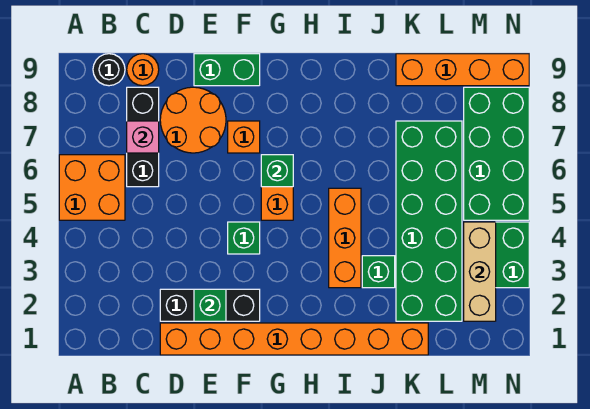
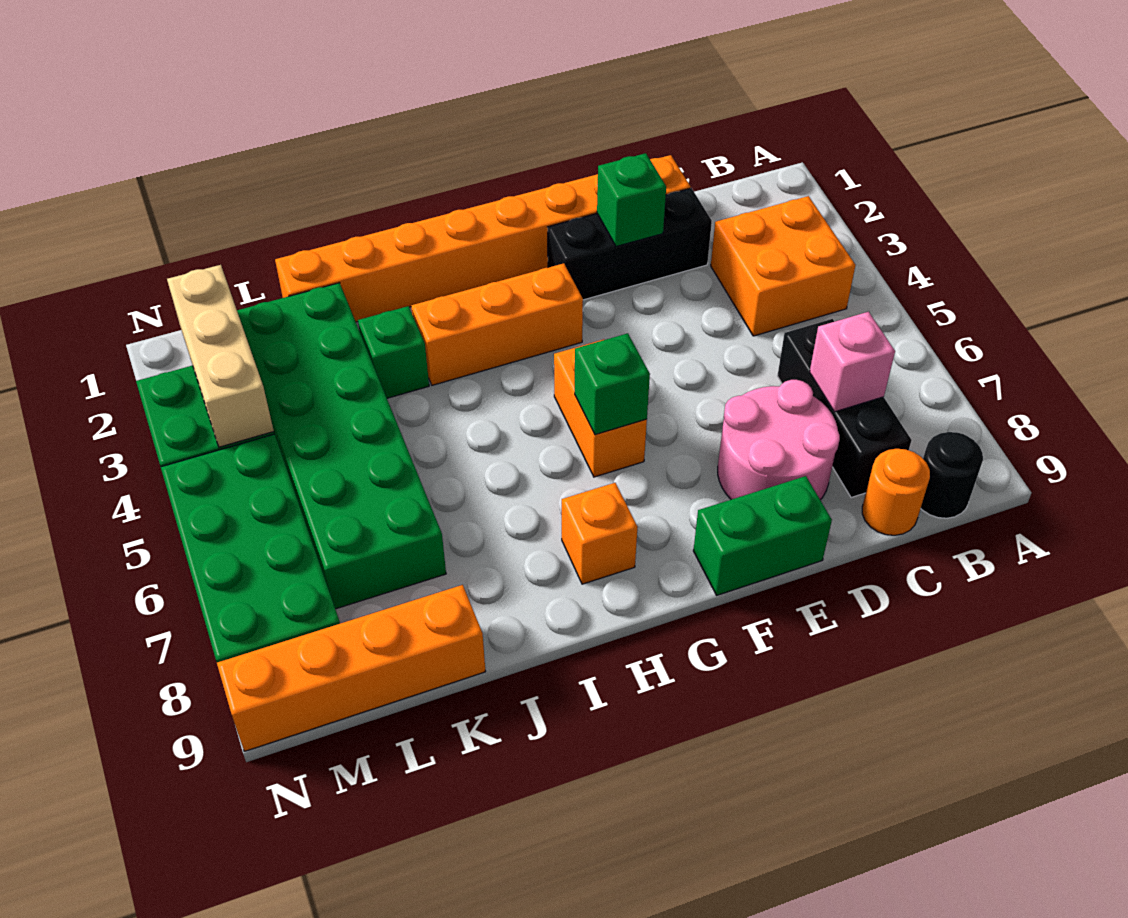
orange 2x2 brick [59,155,125,220] -> orange 2x2 brick moved to [711,196,855,336]
orange 2x2 round brick [160,87,226,153] -> pink 2x2 round brick [718,380,840,500]
green 1x1 brick [228,222,260,254] -> none
orange 1x1 brick [228,121,260,153] -> orange 1x1 brick moved to [562,483,637,584]
orange 1x3 brick [329,188,361,288] -> orange 1x3 brick turned to [411,263,583,385]

